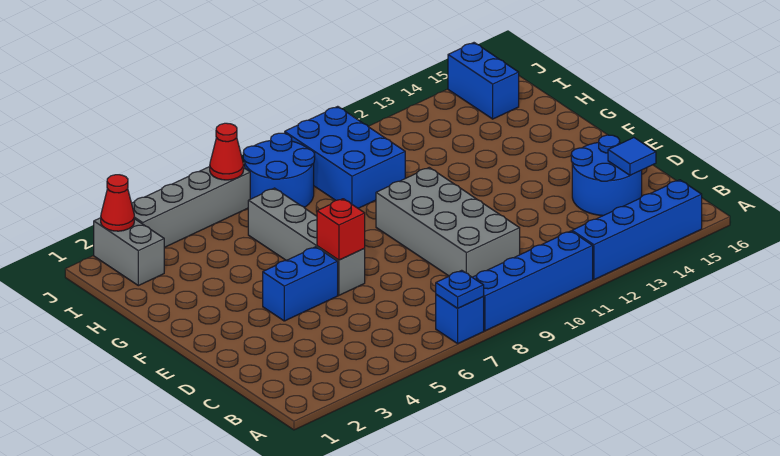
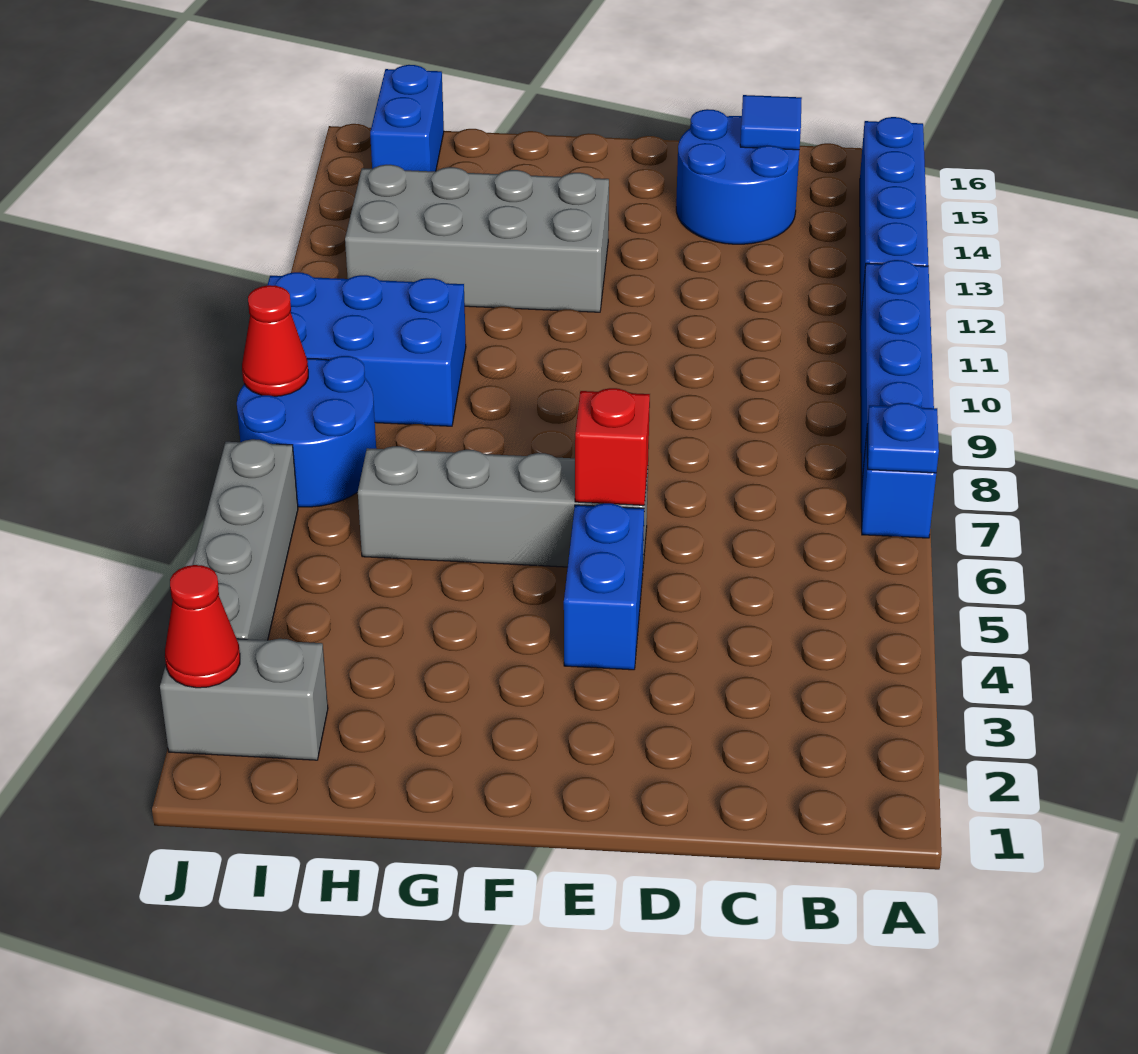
grey 2x4 brick [376,168,520,277] -> grey 2x4 brick moved to [345,165,609,312]
blue 1x2 brick [448,43,519,119] -> blue 1x2 brick turned to [370,65,444,172]
red 1x1 cone [210,123,244,180] -> red 1x1 cone moved to [242,285,308,396]

